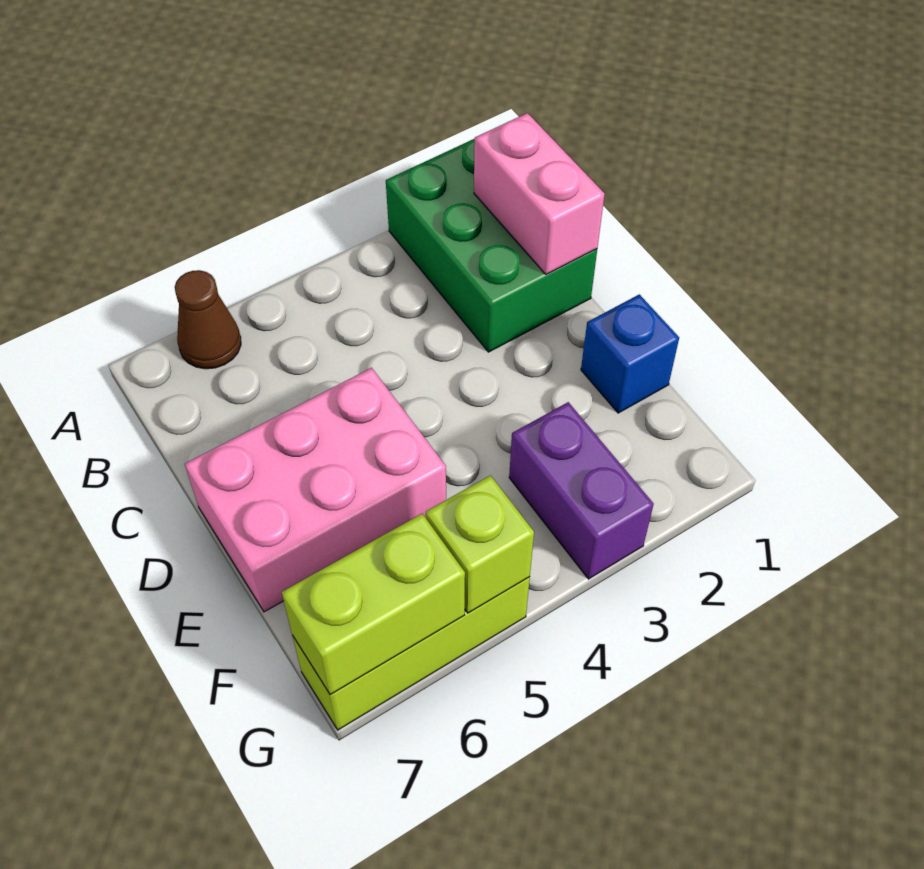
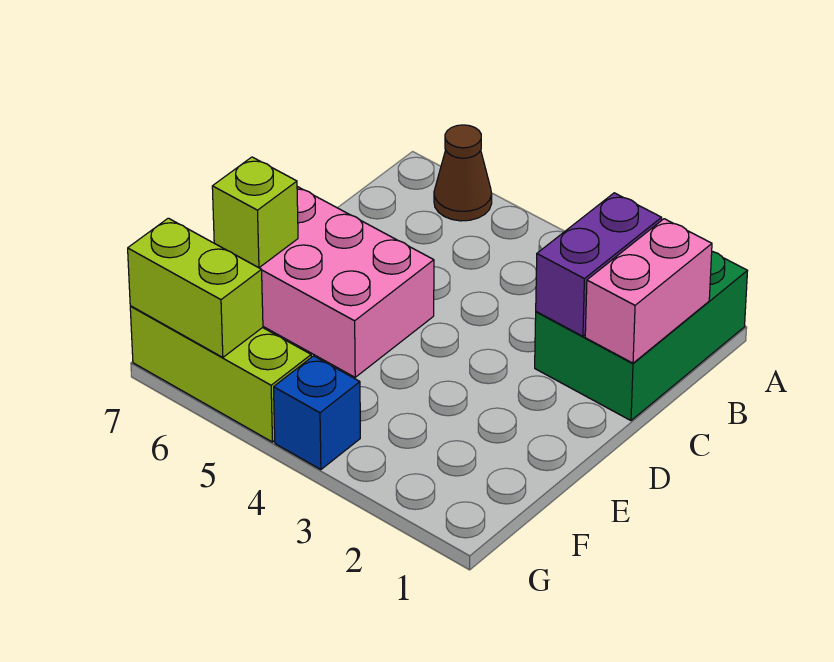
blue 1x1 brick [581,294,679,413] -> blue 1x1 brick moved to [274,356,360,470]
purple 1x2 brick [509,402,654,579] -> purple 1x2 brick moved to [536,193,662,336]
lime 1x1 brick [426,475,534,613] -> lime 1x1 brick moved to [212,157,298,268]

